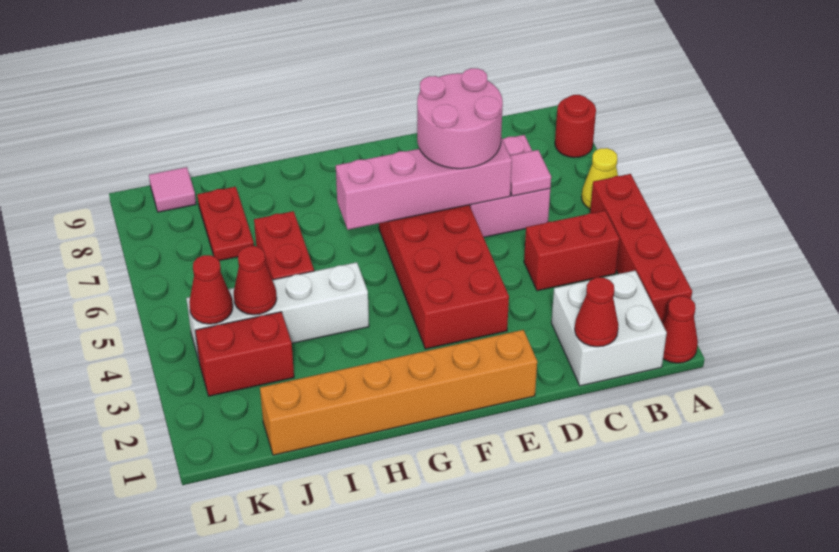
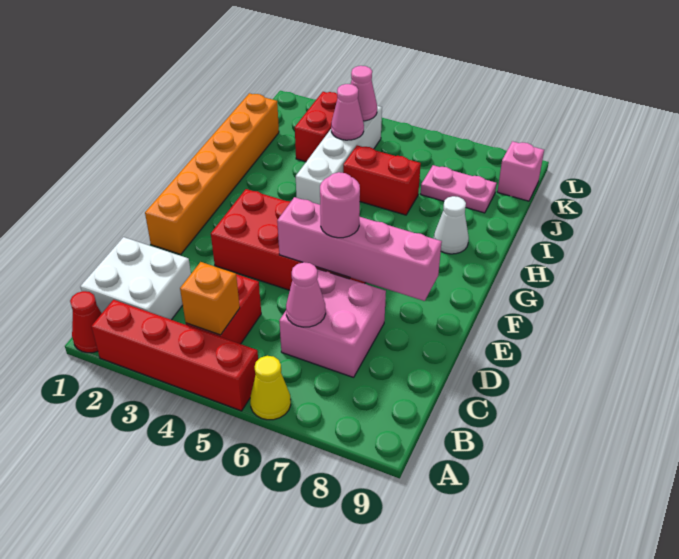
red 1x1 round brick [555,95,596,158] -> none
none -> orange 1x1 brick [180,262,240,335]
red 1x1 cone [575,277,618,347] -> none
pink 1x1 tile [510,150,551,196] -> pink 1x1 cone [286,262,326,327]
pink 1x4 brick [336,138,512,230] -> pink 1x4 brick turned to [277,197,442,301]
pink 2x2 round brick [417,68,503,169] -> pink 1x1 round brick [320,172,360,238]
none -> white 1x1 cone [434,196,469,254]
red 1x1 cone [234,246,277,315] -> pink 1x1 cone [331,84,364,140]
red 1x2 plate [197,187,254,261] -> pink 1x2 plate [421,165,497,213]
red 1x1 cone [189,255,233,324] -> pink 1x1 cone [351,66,377,121]
pink 1x1 tile [149,167,196,212] -> pink 1x1 brick [497,141,544,201]

